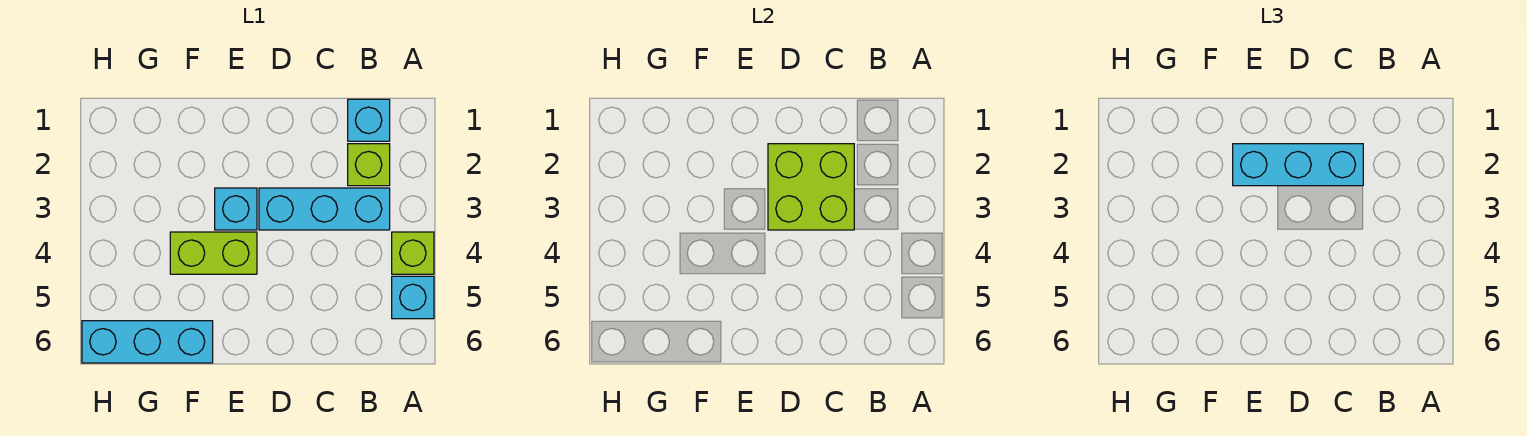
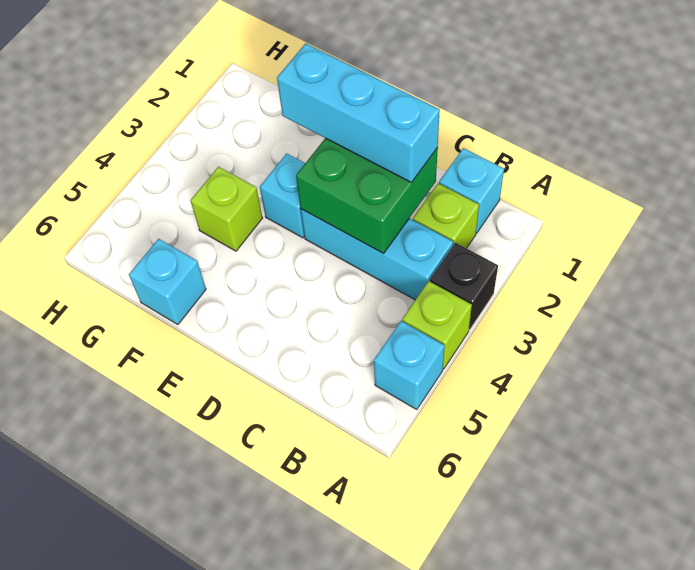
none -> black 1x1 brick [430,243,498,330]
lime 2x2 brick [768,144,854,230] -> green 2x2 brick [296,138,438,253]
lime 1x2 brick [170,232,257,274] -> lime 1x1 brick [191,167,262,251]
cyan 1x3 brick [82,321,213,363] -> cyan 1x1 brick [129,239,206,325]

